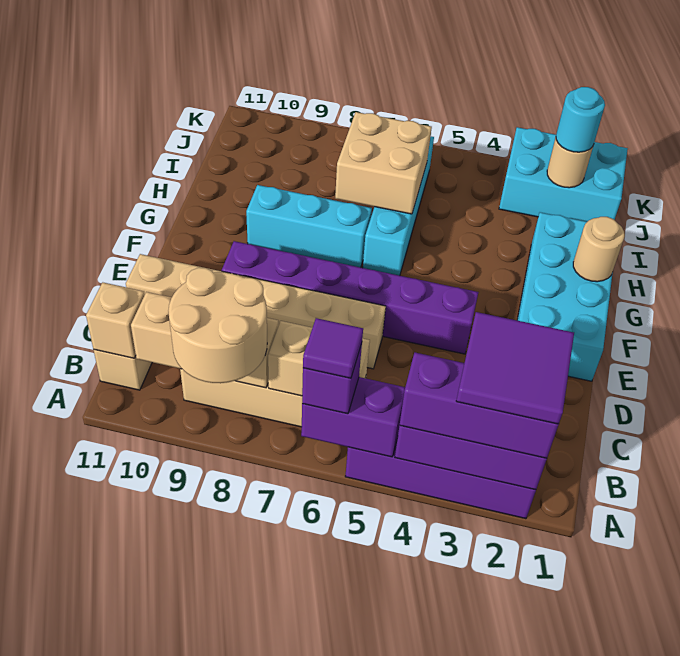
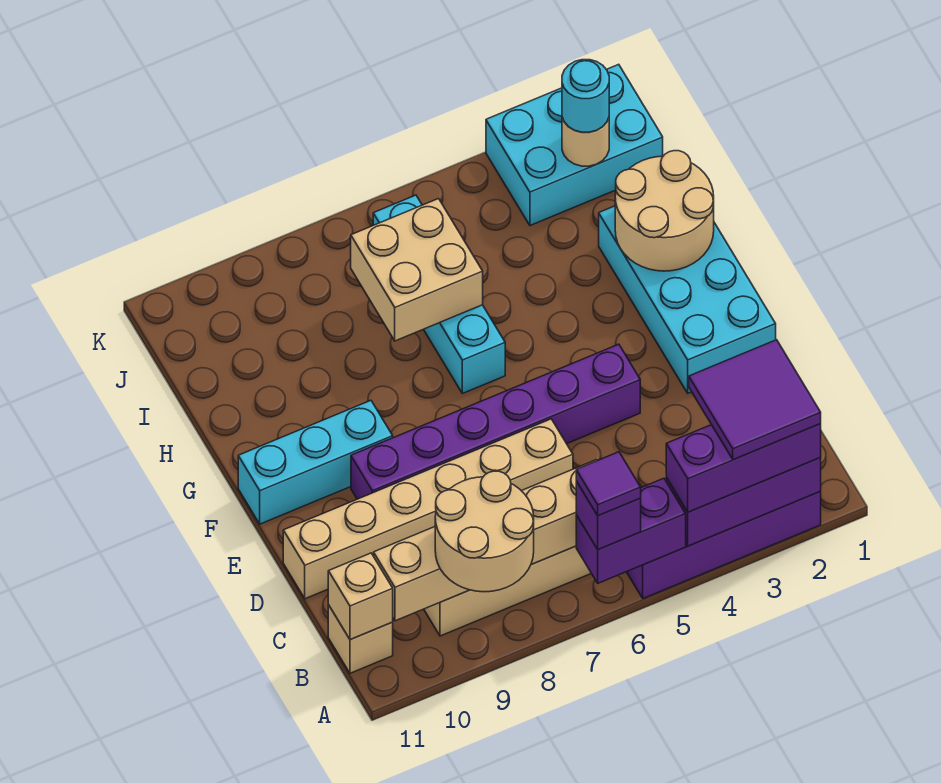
tan 1x1 round brick [573,217,625,282] -> tan 2x2 round brick [615,151,714,271]
cyan 1x3 brick [246,185,372,267] -> cyan 1x3 brick moved to [238,401,393,524]

